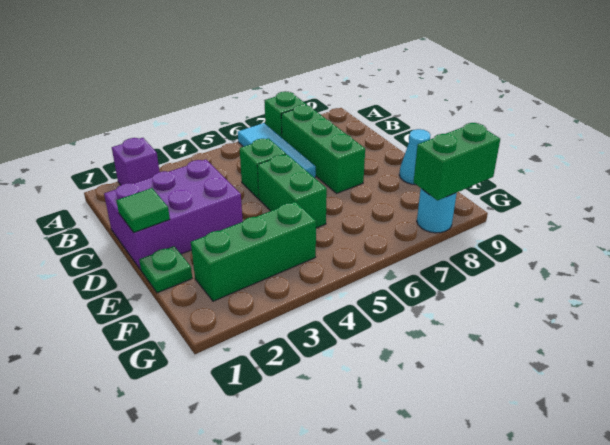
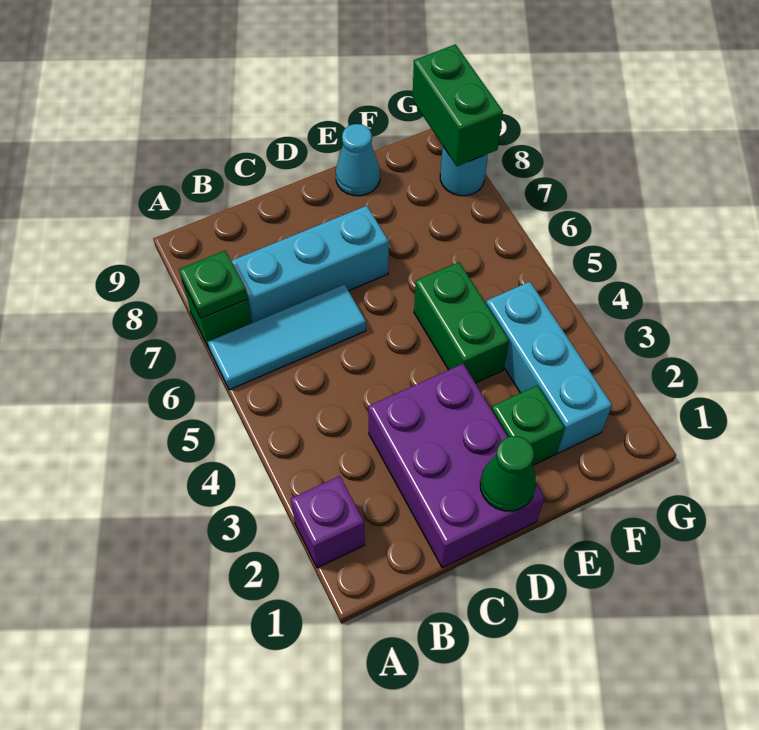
green 1x3 brick [281,105,365,193] -> cyan 1x3 brick [231,206,389,323]
green 1x1 brick [240,138,286,199] -> green 1x1 brick moved to [492,385,565,465]
green 1x1 tile [116,188,170,232] -> green 1x1 cone [480,436,536,511]
green 1x2 brick [257,154,327,228] -> green 1x2 brick turned to [414,262,509,383]
green 1x1 plate [139,246,192,293] -> green 1x1 plate moved to [179,251,247,318]
green 1x3 brick [191,202,316,301] -> cyan 1x3 brick [486,282,612,453]

